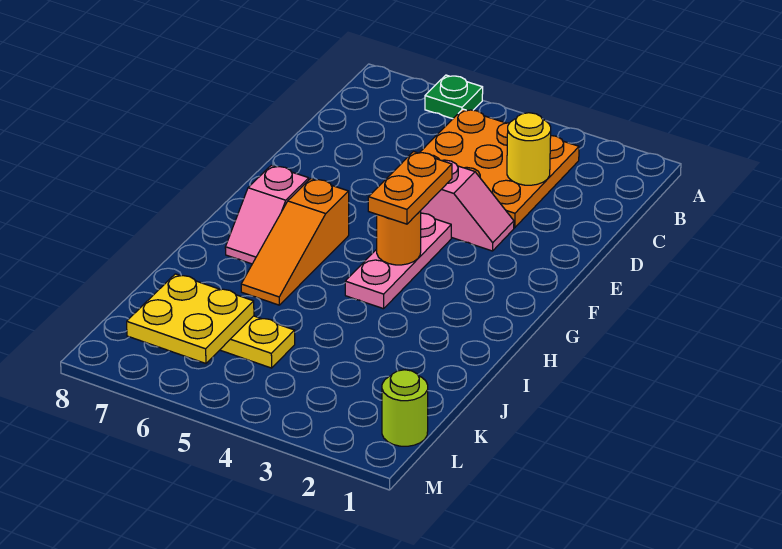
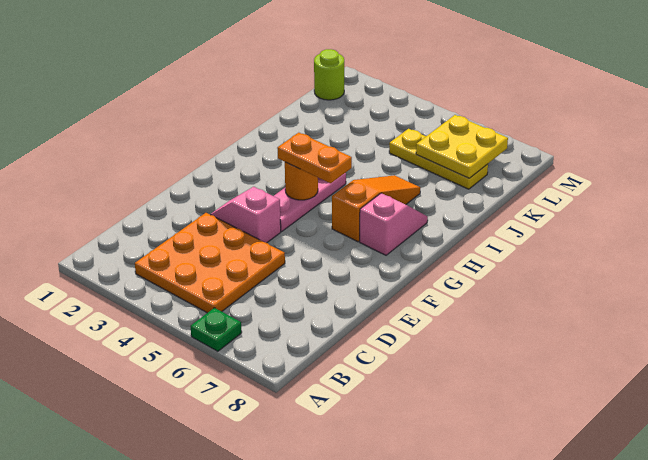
yellow 1x1 round brick [507,113,551,185] -> none
orange 1x2 plate [368,152,452,224] -> orange 1x2 plate turned to [277,133,352,183]

